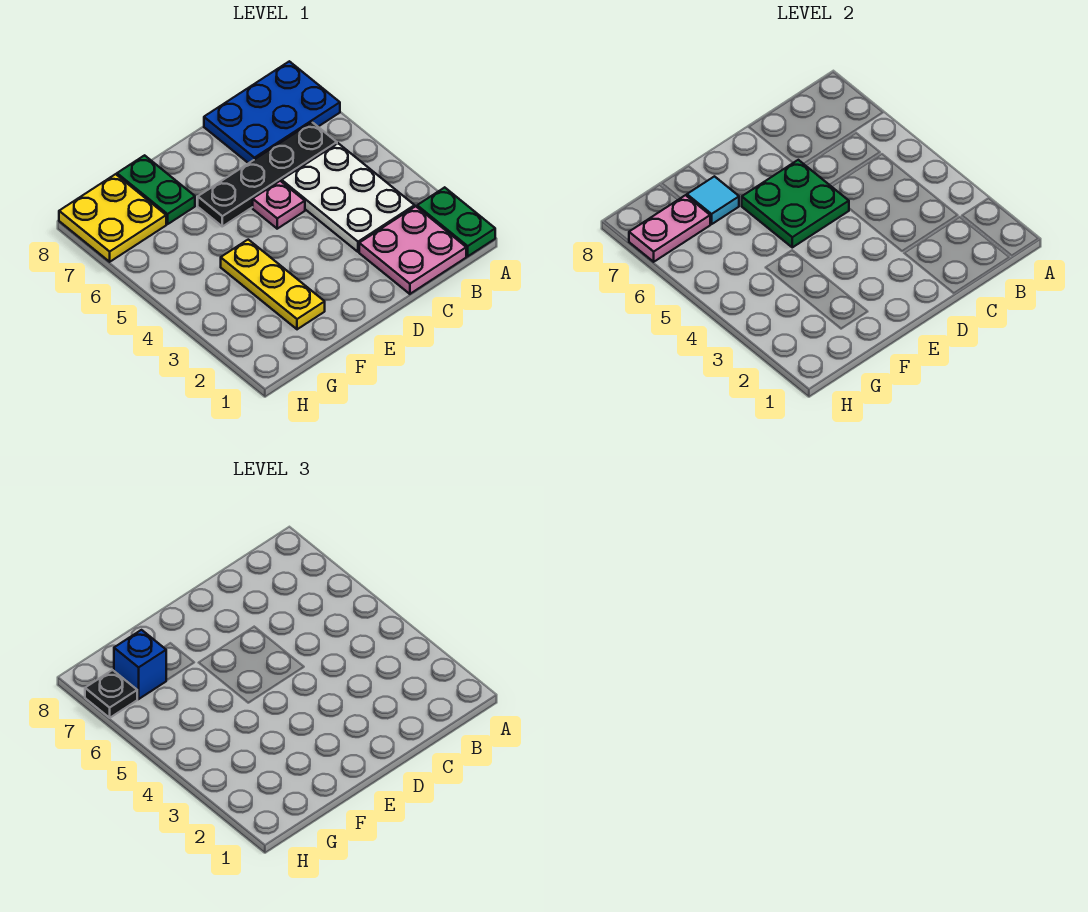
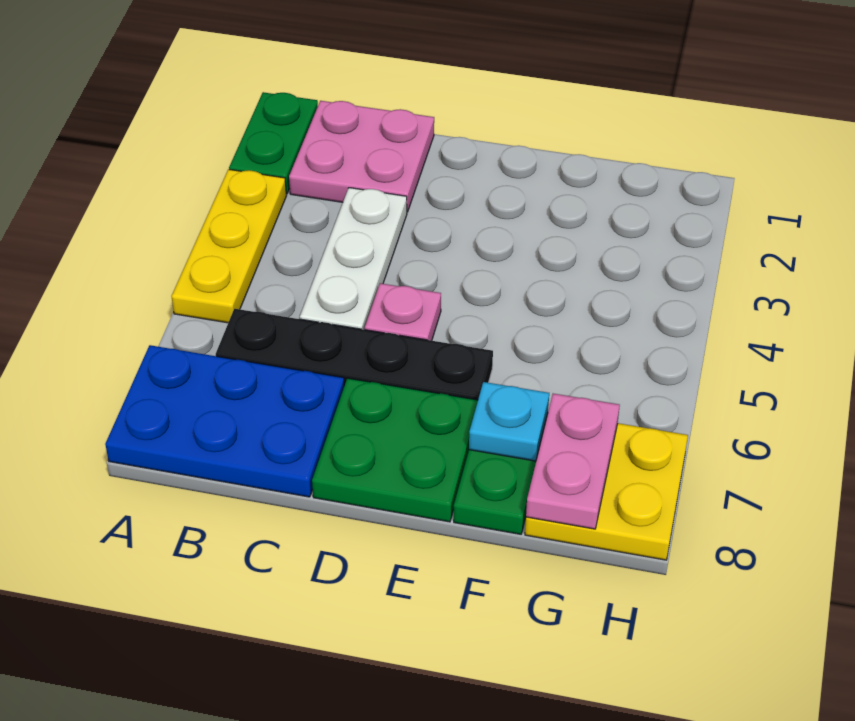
white 2x3 plate [282,143,415,252] -> white 1x3 plate [300,188,407,330]
green 2x2 plate [742,160,849,247] -> green 2x2 plate moved to [312,378,478,522]
yellow 1x3 plate [221,240,325,329] -> yellow 1x3 plate moved to [172,169,287,323]
cyan 1x1 tile [687,176,739,224] -> cyan 1x1 plate [469,382,549,461]
pink 1x2 plate [629,195,710,262] -> pink 1x2 plate turned to [526,394,620,529]
blue 1x1 brick [114,630,166,699] -> none
black 1x1 plate [85,670,137,718] -> none

